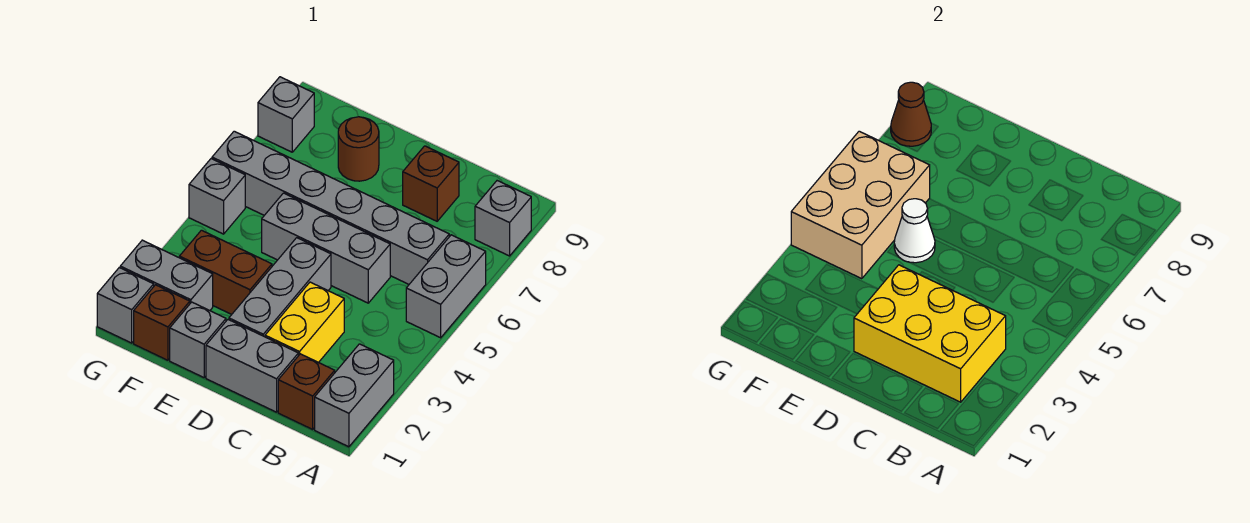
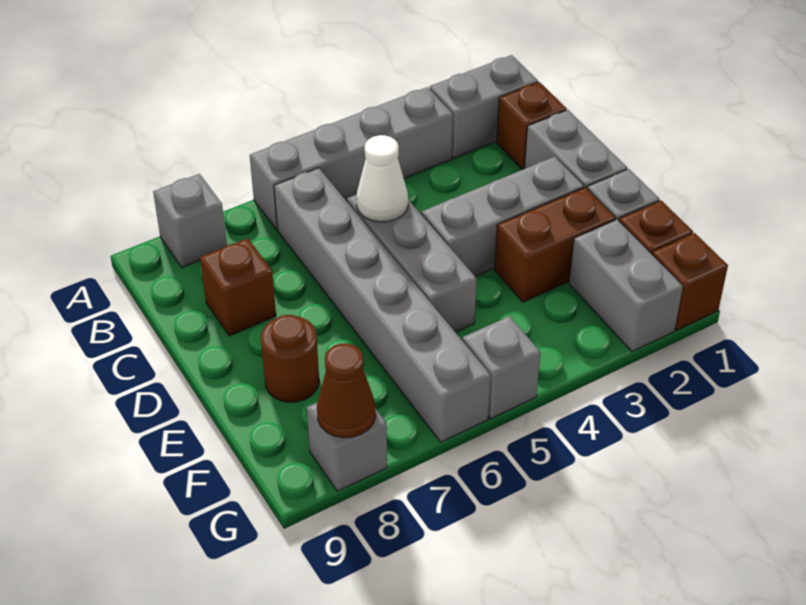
grey 1x2 brick [406,235,486,338] -> grey 1x4 brick [250,87,453,229]
yellow 2x3 brick [854,265,1006,402] -> none
yellow 1x2 brick [265,282,344,363] -> none
brown 1x2 brick [179,230,272,314] -> brown 1x2 brick turned to [494,187,615,302]
white 1x1 cone [894,199,935,263] -> white 1x1 cone moved to [356,135,408,222]
tan 2x3 brick [791,131,930,279] -> none
grey 1x1 brick [97,268,154,343] -> brown 1x1 brick [652,233,728,330]

